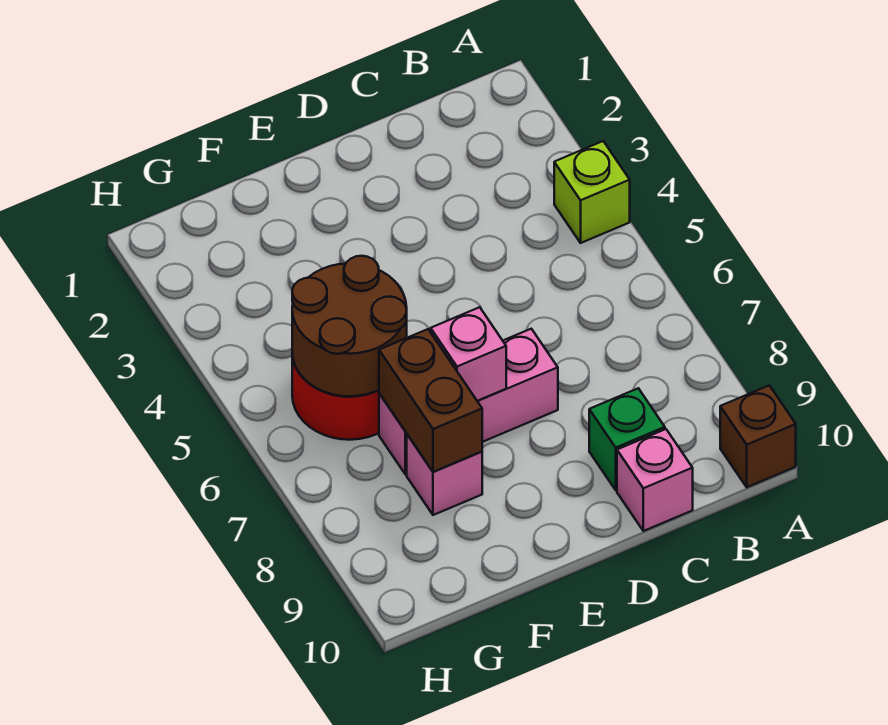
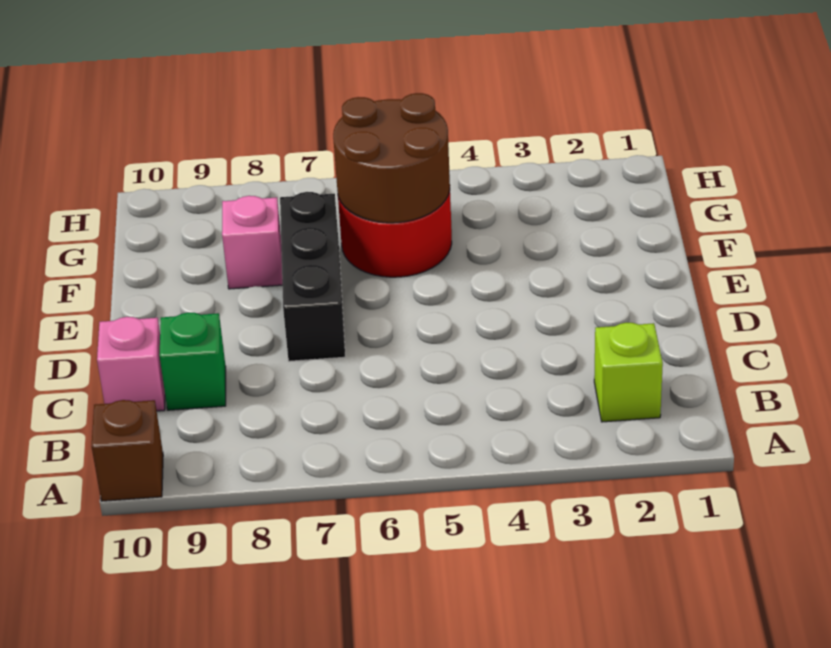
lime 1x1 brick [554,141,630,243] -> lime 1x1 brick moved to [594,323,663,422]
pink 1x3 brick [379,329,558,474] -> black 1x3 brick [280,192,345,361]
pink 1x1 brick [431,307,506,401] -> none
brown 1x2 brick [379,329,482,472] -> none

